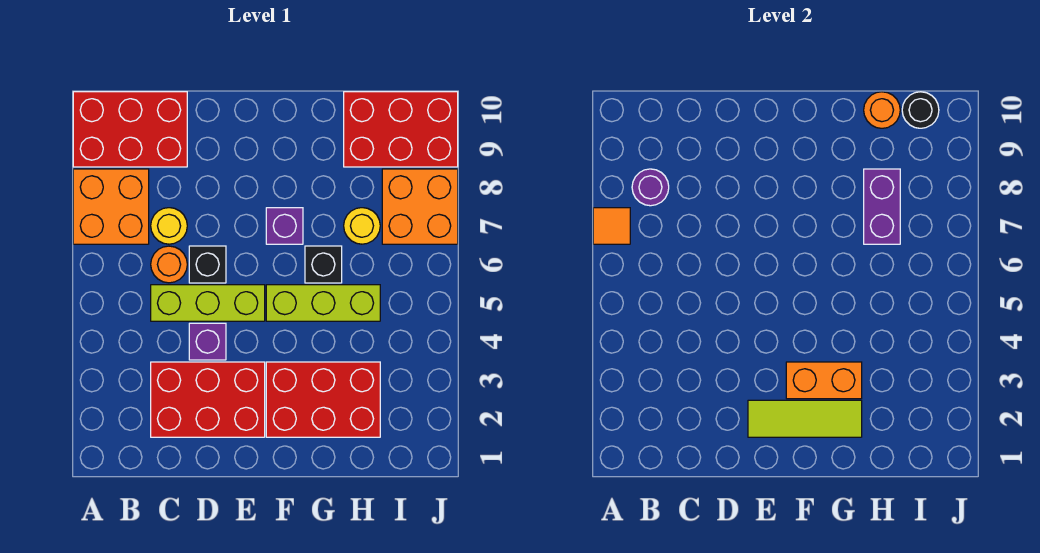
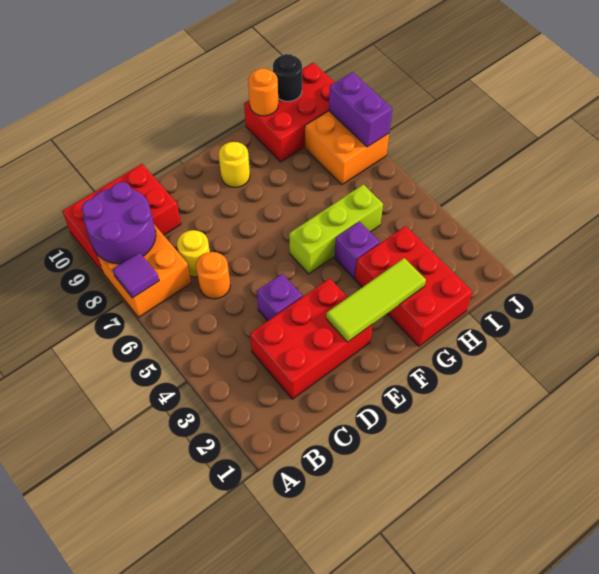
orange 1x1 tile [593,208,630,244] -> purple 1x1 tile [113,252,159,298]
purple 1x1 round brick [632,169,669,206] -> purple 2x2 round brick [81,182,156,264]
lime 1x3 brick [151,285,265,321] -> none
black 1x1 brick [189,246,226,283] -> none
red 2x3 brick [266,362,380,437] -> red 2x3 brick turned to [355,226,473,346]
orange 1x2 brick [786,362,862,399] -> none
purple 1x1 brick [266,208,303,244] -> purple 1x1 brick moved to [334,222,380,278]
black 1x1 brick [305,246,342,283] -> none
yellow 1x1 round brick [344,208,380,244] -> yellow 1x1 round brick moved to [219,142,250,187]
purple 1x2 brick [864,169,900,244] -> purple 1x2 brick moved to [329,72,392,147]

